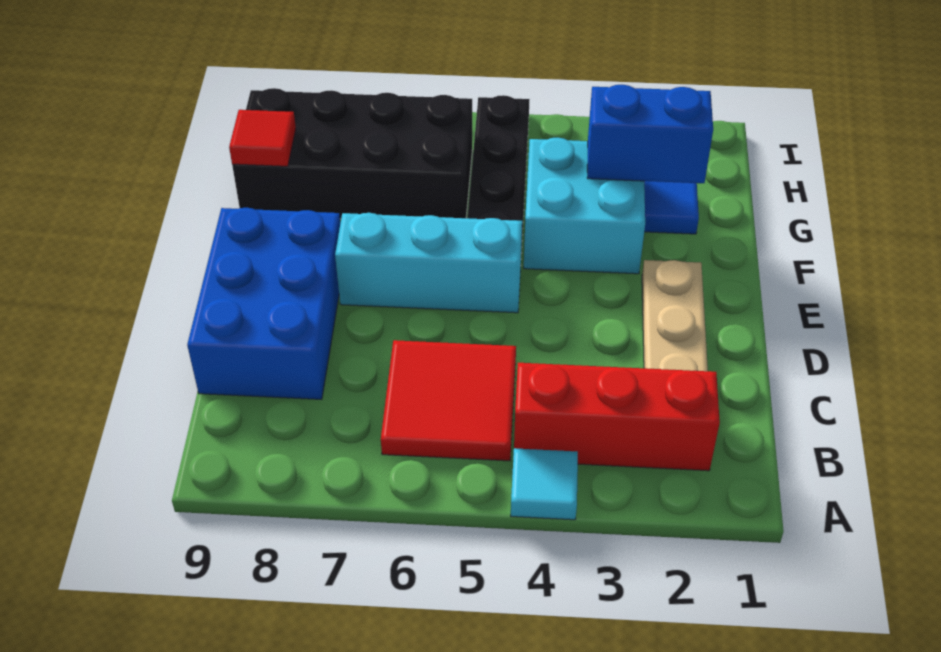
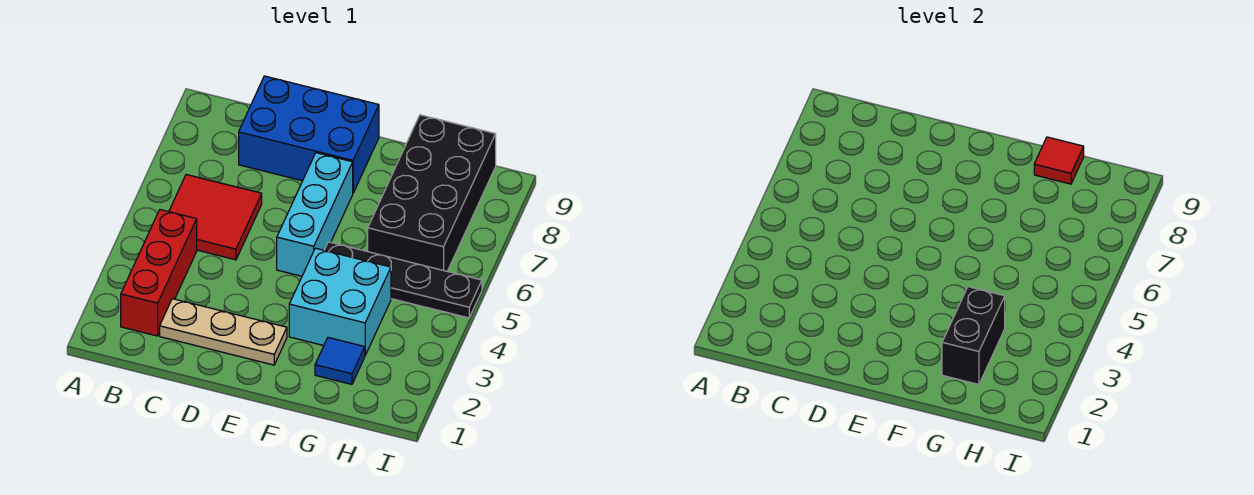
cyan 1x1 tile [511,448,578,520] -> none
blue 1x2 brick [587,85,713,183] -> black 1x2 brick [942,287,1005,384]

